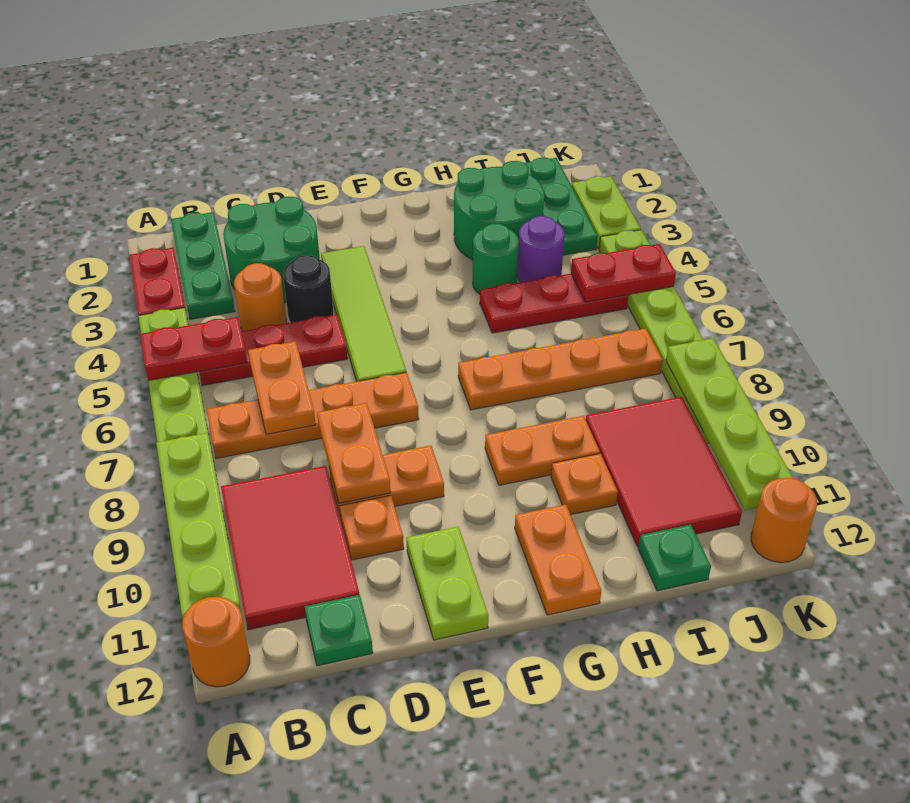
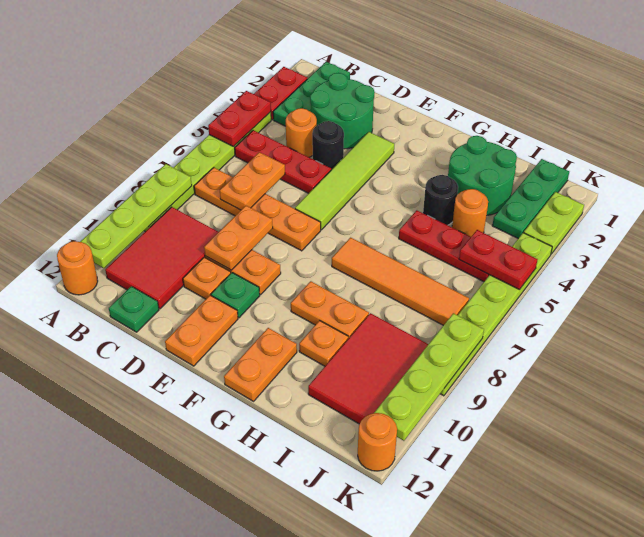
red 1x2 plate [140,317,247,381] -> red 1x2 plate turned to [208,91,271,147]
lime 1x2 plate [406,527,488,640] -> orange 1x2 plate [165,295,238,366]
orange 1x4 plate [458,328,663,410] -> orange 1x4 tile [332,238,469,325]
green 1x1 round brick [473,224,519,294] -> black 1x1 round brick [423,175,458,225]
purple 1x1 round brick [517,216,564,282] -> orange 1x1 round brick [452,189,488,237]
green 1x1 plate [638,525,711,591] -> green 1x1 plate moved to [211,273,260,318]

